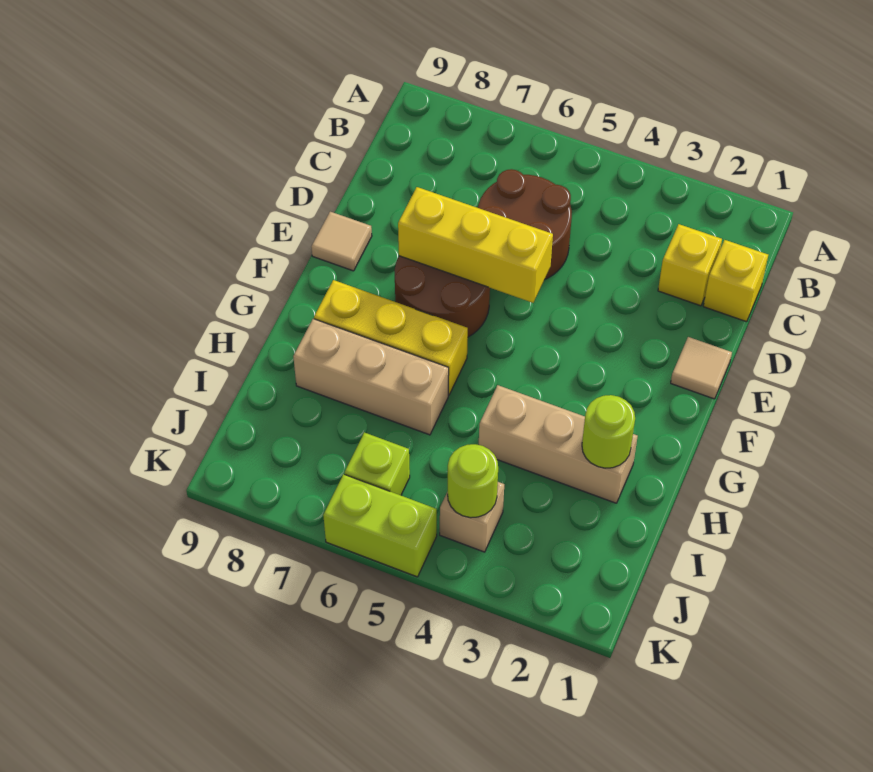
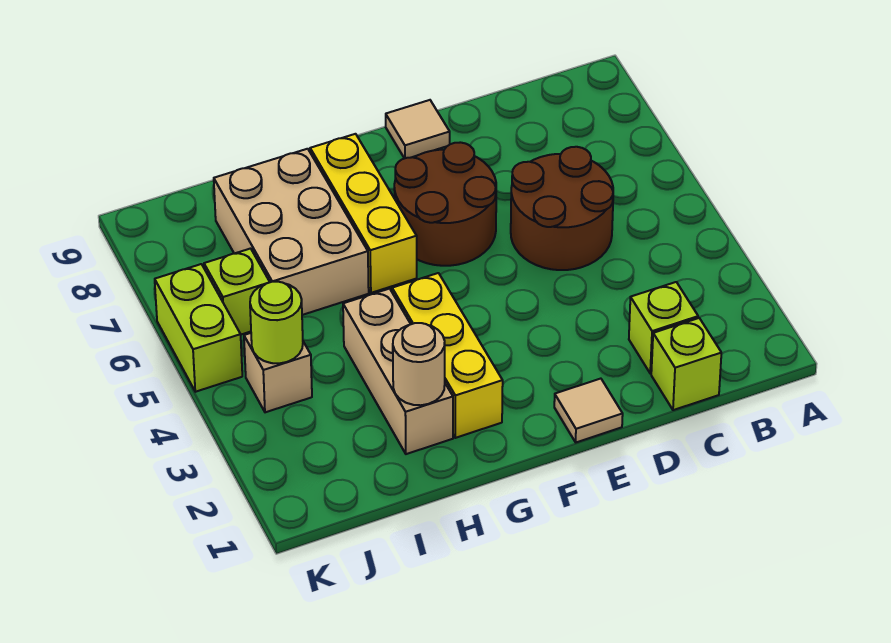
yellow 1x1 brick [703,240,768,322] -> lime 1x1 brick [651,318,721,410]
yellow 1x1 brick [658,224,722,306] -> lime 1x1 brick [629,282,698,374]
yellow 1x3 brick [398,187,553,303] -> yellow 1x3 brick moved to [392,273,503,438]
lime 1x1 round brick [582,395,635,468] -> tan 1x1 round brick [393,323,445,405]
tan 1x3 brick [293,319,449,435] -> tan 2x3 brick [214,149,369,315]

